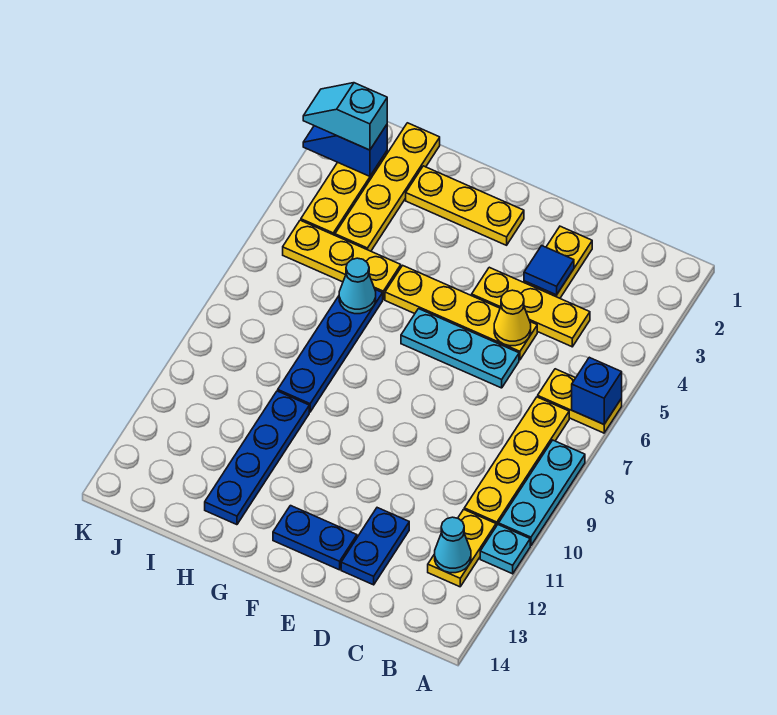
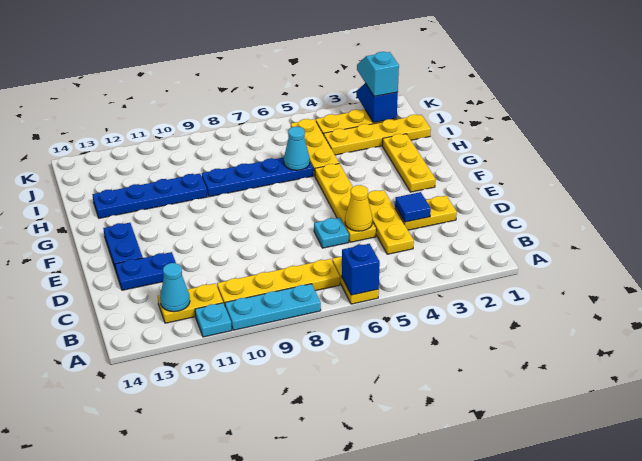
cyan 1x3 plate [401,309,519,388] -> cyan 1x1 plate [314,218,349,248]

